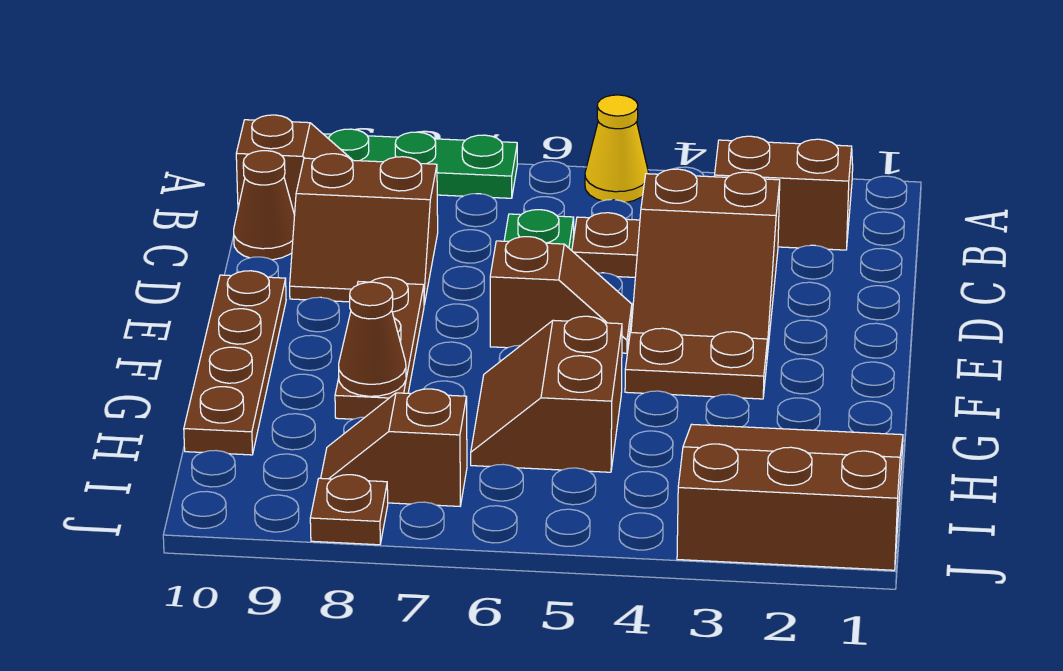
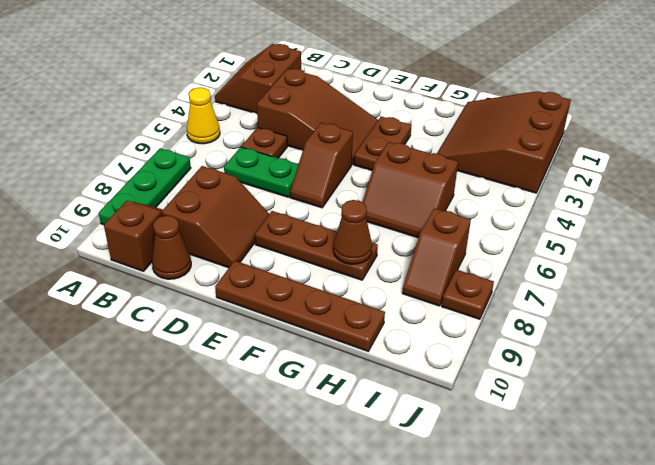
brown 1x2 slope [490,237,632,353] -> brown 1x2 slope turned to [290,123,353,208]

